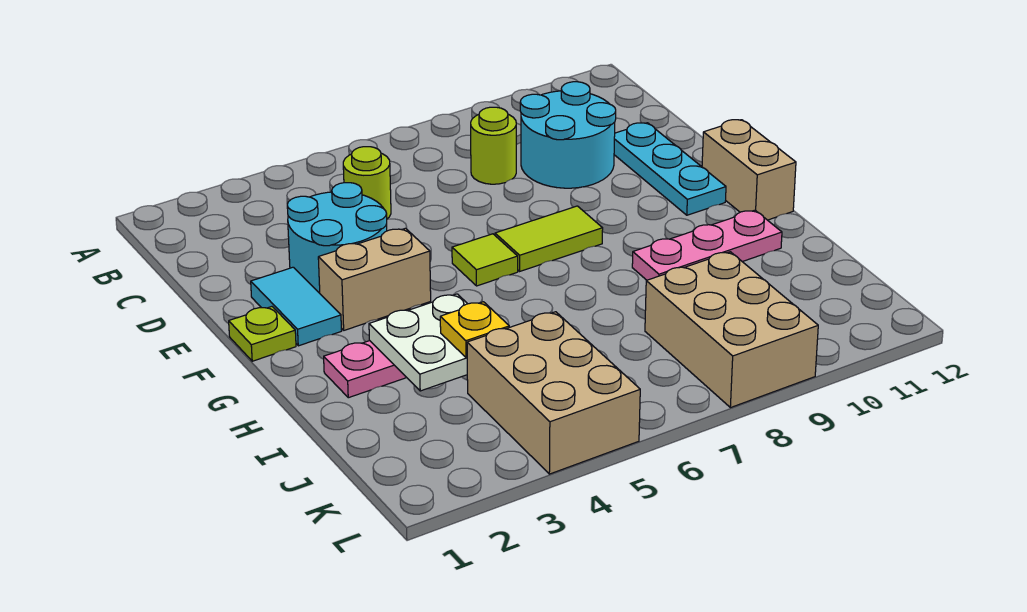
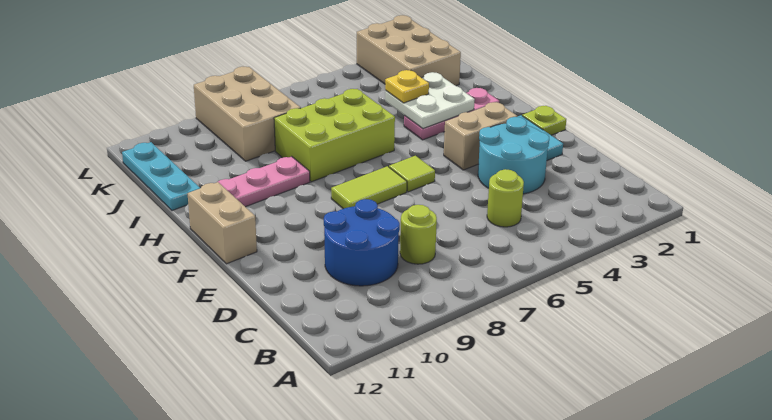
cyan 2x2 round brick [520,82,616,188] -> blue 2x2 round brick [324,199,400,286]
cyan 1x3 plate [614,123,726,215] -> cyan 1x3 plate moved to [122,142,200,210]
none -> lime 2x3 brick [274,89,395,182]
tan 2x3 brick [467,312,640,474] -> tan 2x3 brick moved to [357,15,461,86]

